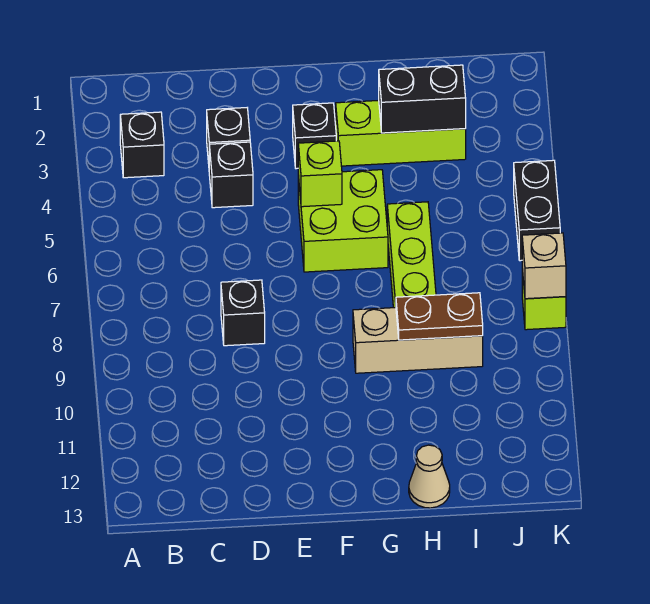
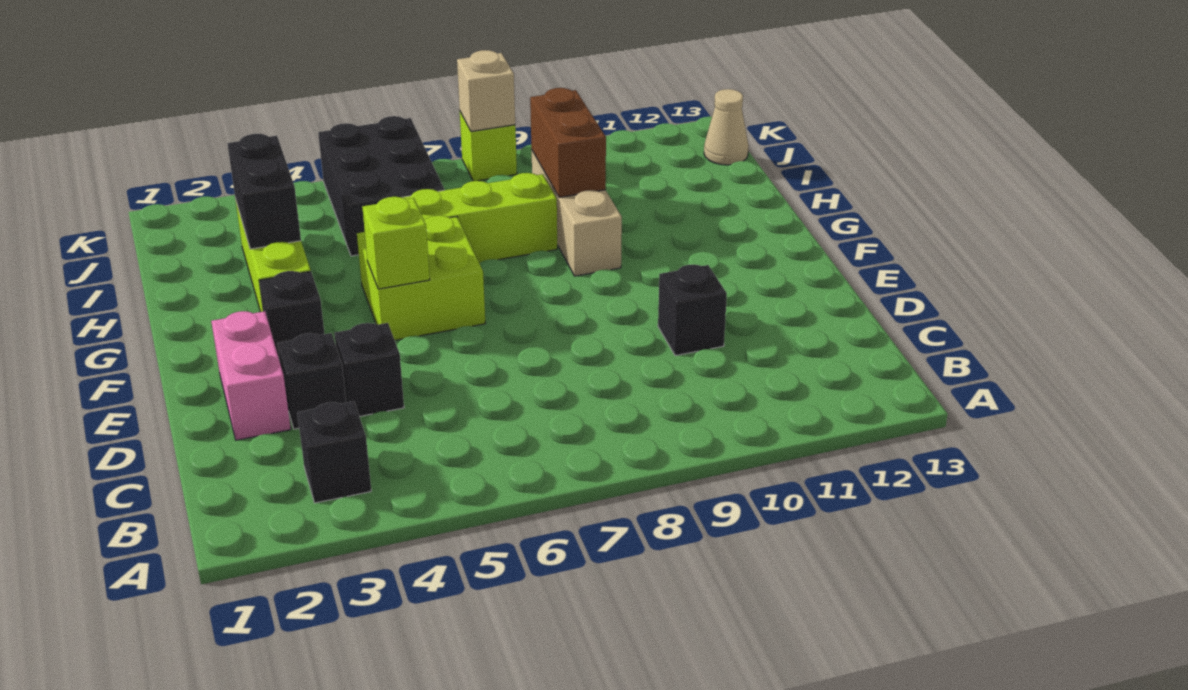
none -> pink 1x2 brick [211,311,291,440]
black 1x1 brick [221,280,265,346] -> black 1x1 brick moved to [658,265,727,356]
brown 1x2 plate [396,293,483,340] -> brown 1x2 brick [530,88,606,197]
tan 1x1 cone [409,445,450,508] -> tan 1x1 cone moved to [704,89,749,165]
black 1x2 brick [514,160,560,261] -> black 2x3 brick [318,116,444,256]

